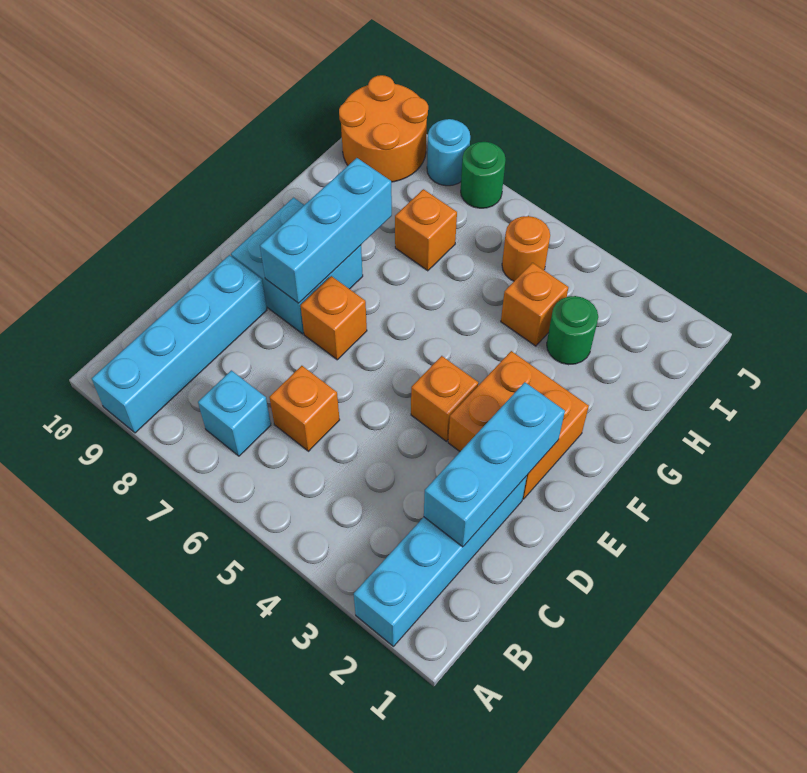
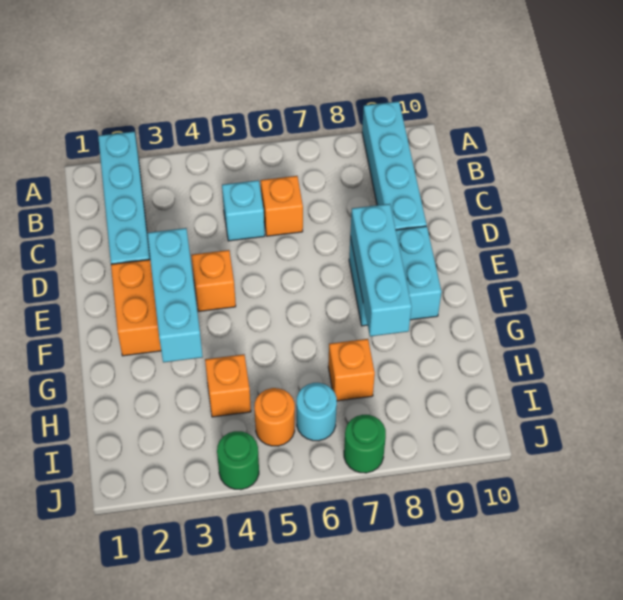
cyan 1x1 brick [198,370,271,456] -> cyan 1x1 brick moved to [222,180,265,241]
cyan 1x3 brick [424,382,565,547] -> cyan 1x3 brick moved to [147,228,203,362]
orange 1x1 brick [301,276,367,360] -> none
green 1x1 round brick [547,296,598,365] -> green 1x1 round brick moved to [217,431,259,490]
orange 2x2 round brick [339,75,428,182] -> none
cyan 1x1 round brick [427,119,470,186] -> cyan 1x1 round brick moved to [297,383,337,441]

